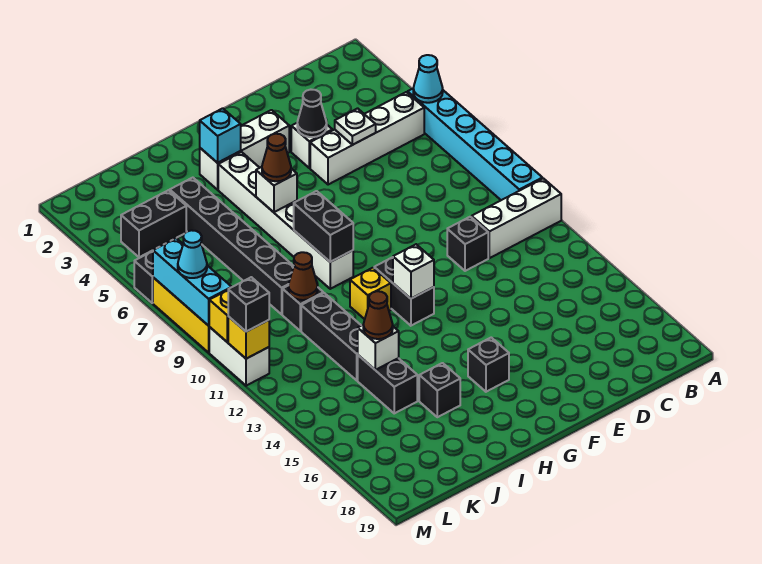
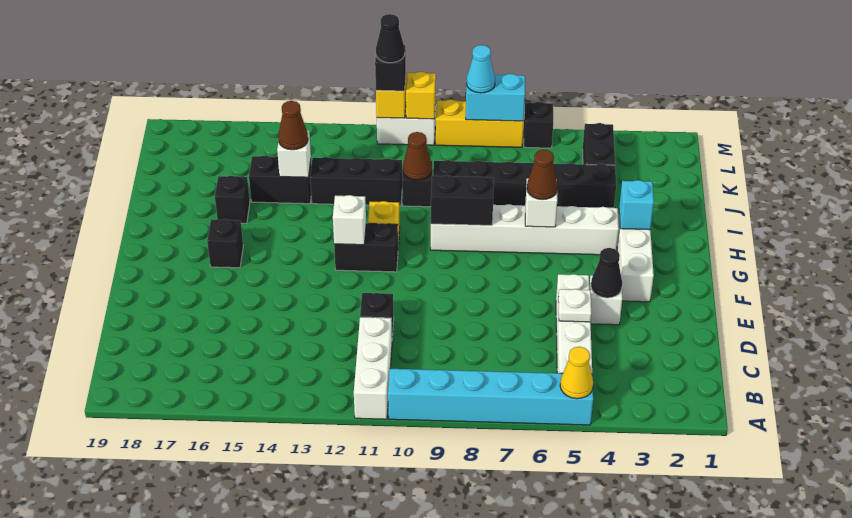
cyan 1x1 cone [413,55,443,103] -> yellow 1x1 cone [560,347,593,399]
cyan 1x3 brick [153,238,231,326] -> cyan 1x2 brick [466,74,525,121]
none -> black 1x1 cone [376,14,405,63]

